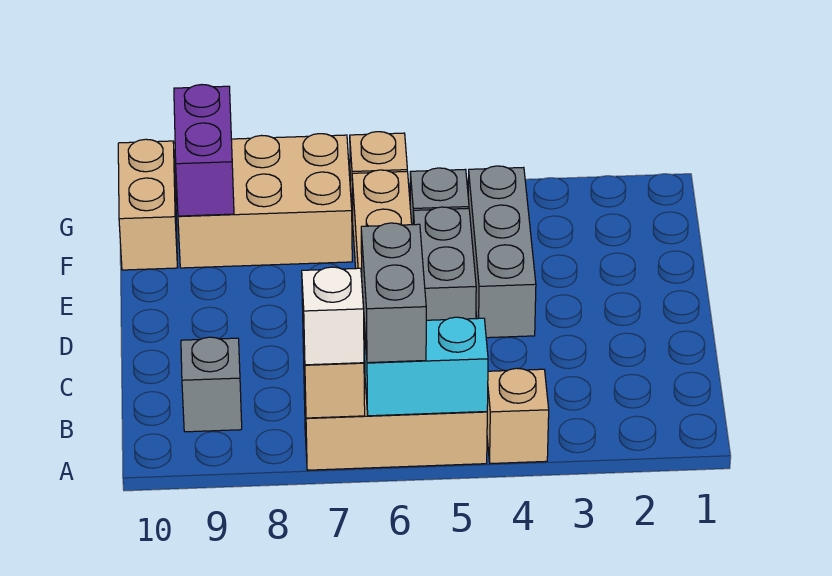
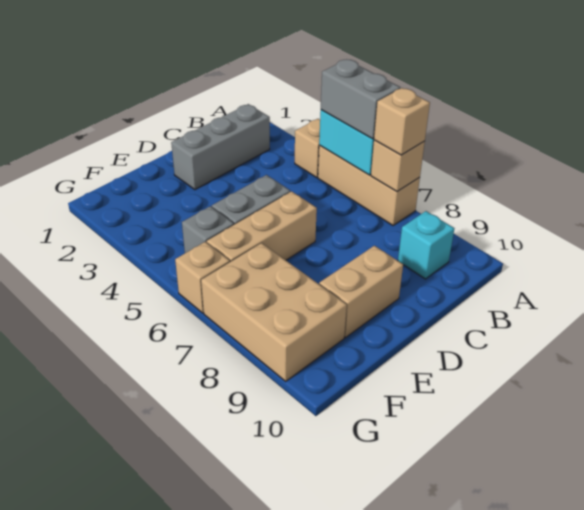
grey 1x2 brick [361,223,426,363] -> grey 1x2 brick turned to [321,60,400,139]
white 1x1 brick [302,267,364,365] -> tan 1x1 brick [374,88,430,155]
grey 1x1 brick [181,337,242,432] -> cyan 1x1 brick [398,211,454,279]
grey 1x3 brick [468,166,536,338] -> grey 1x3 brick moved to [171,104,270,190]
purple 1x2 brick [174,85,234,216] -> none
tan 1x2 brick [118,139,178,270] -> tan 1x2 brick moved to [319,246,403,337]

